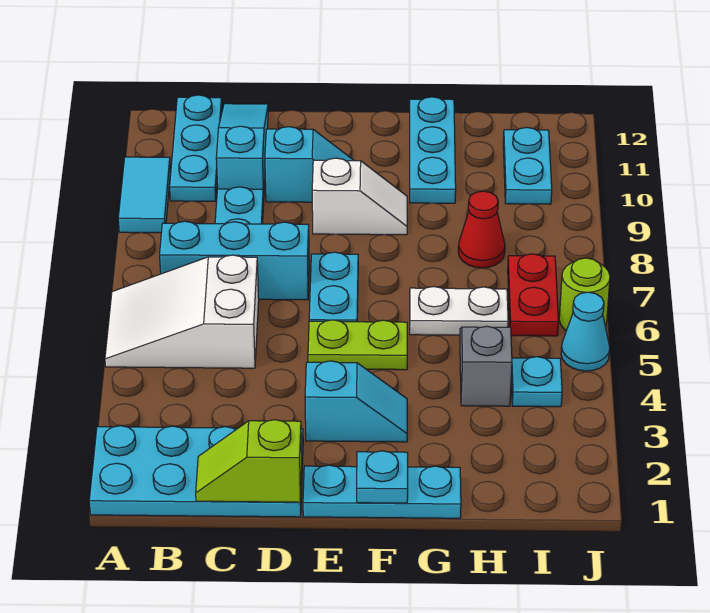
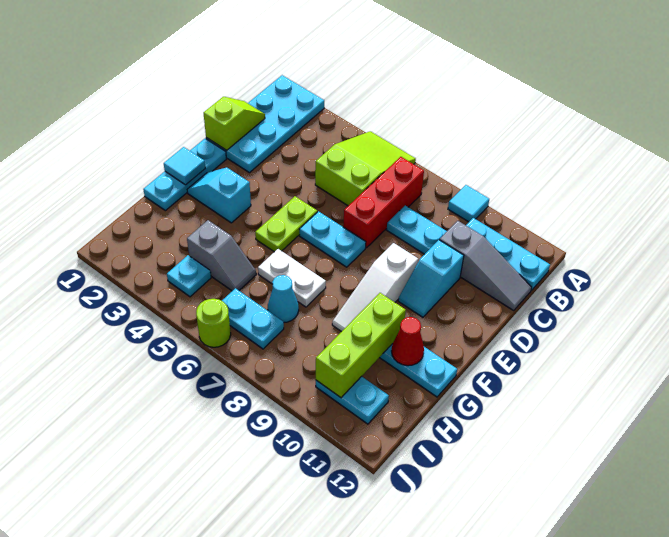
white 2x3 slope [105,255,259,368] -> lime 2x3 slope [315,131,416,206]
cyan 1x2 tile [118,157,171,233] -> cyan 1x1 tile [448,185,489,222]
cyan 1x3 brick [160,221,309,300] -> red 1x3 brick [343,157,424,248]
cyan 1x3 slope [216,104,268,199] -> grey 1x3 slope [440,221,532,311]
cyan 1x2 slope [305,361,407,442] -> cyan 1x2 slope turned to [187,168,251,223]
white 1x2 slope [312,158,407,235] -> white 1x3 slope [332,243,418,332]
cyan 1x1 plate [357,451,408,503] -> cyan 1x1 tile [164,147,205,185]
white 1x2 plate [410,287,508,335] -> white 1x2 plate turned to [258,249,326,307]
none -> lime 1x3 brick [316,293,406,398]
red 1x1 cone [458,191,505,268] -> red 1x1 cone moved to [392,317,424,366]
red 1x2 plate [508,254,559,336] -> cyan 1x2 plate [222,288,284,349]
cyan 1x1 cone [561,292,610,371] -> cyan 1x1 cone moved to [268,275,299,322]

